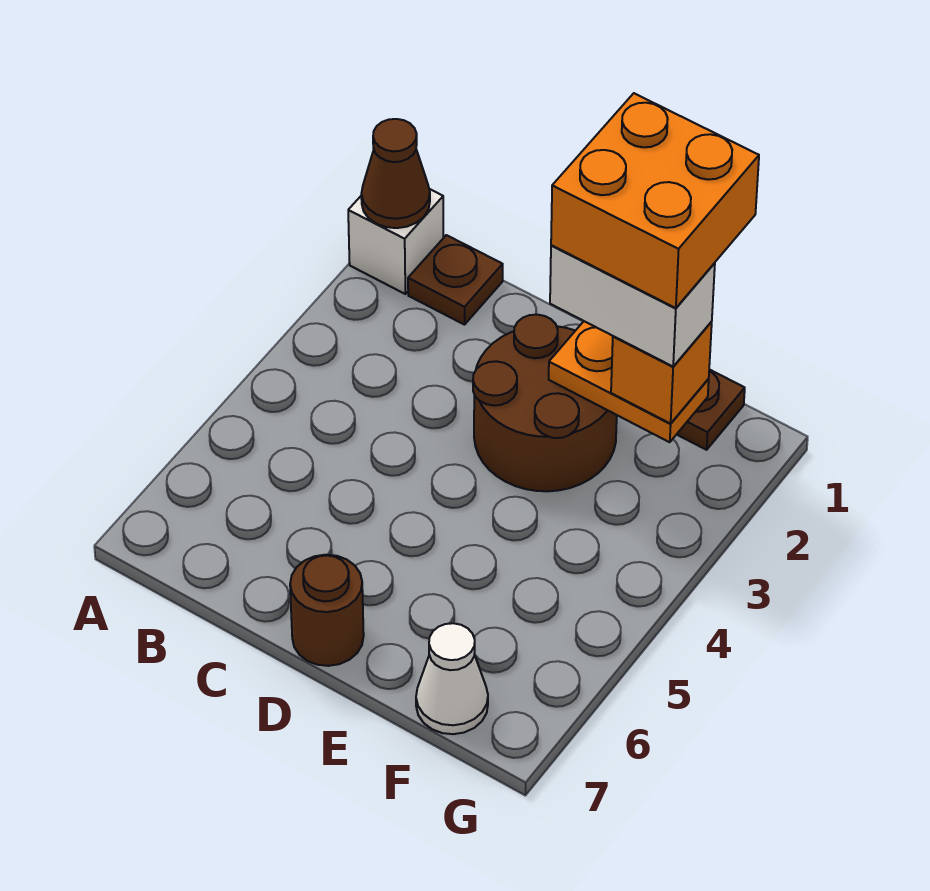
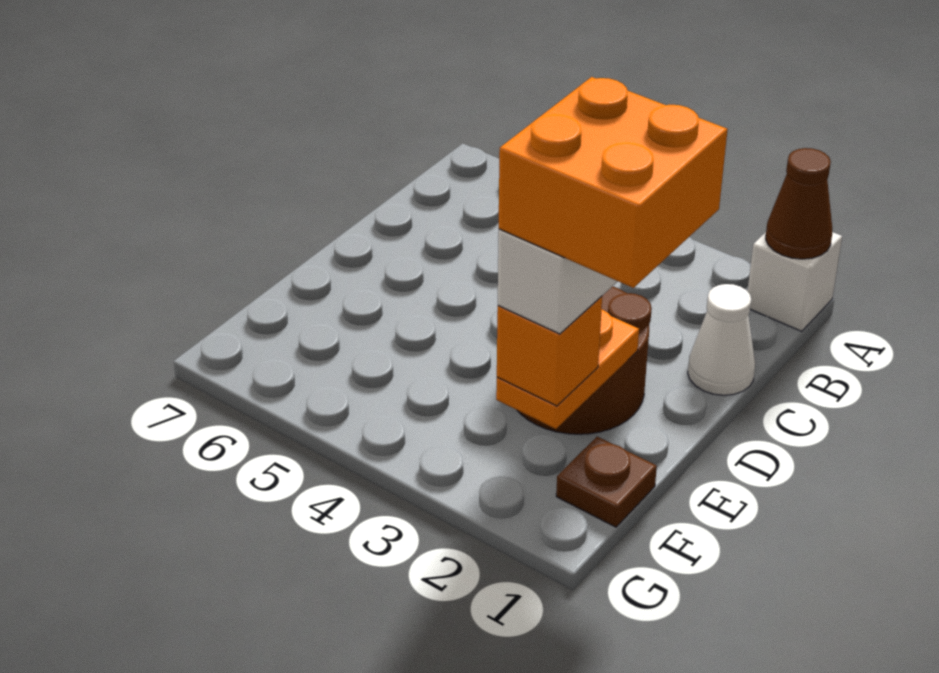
brown 1x1 plate [408,235,503,325] -> none
brown 1x1 round brick [290,555,364,666] -> none
white 1x1 cone [416,623,488,734] -> white 1x1 cone moved to [688,284,755,395]

